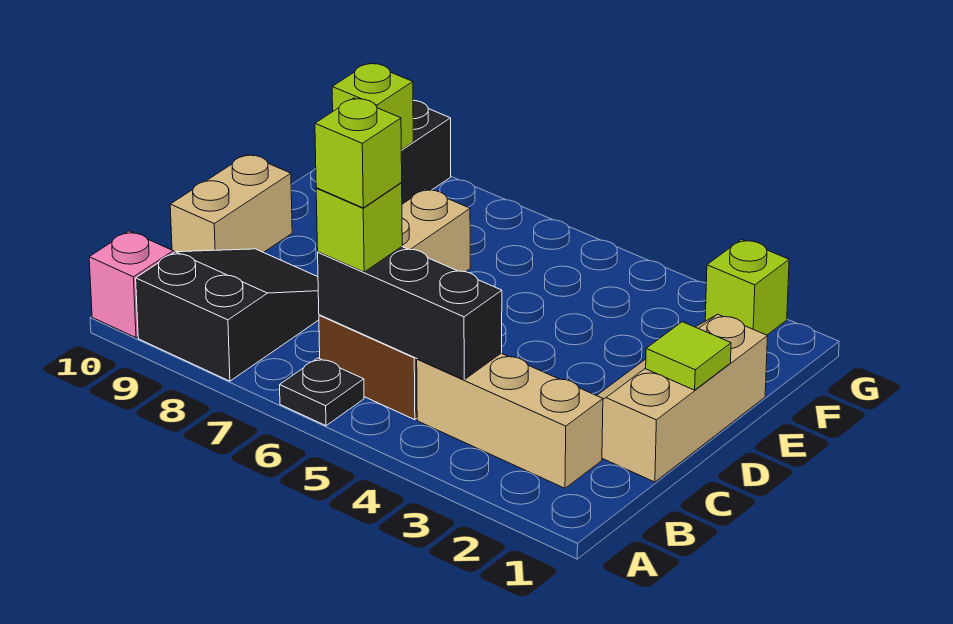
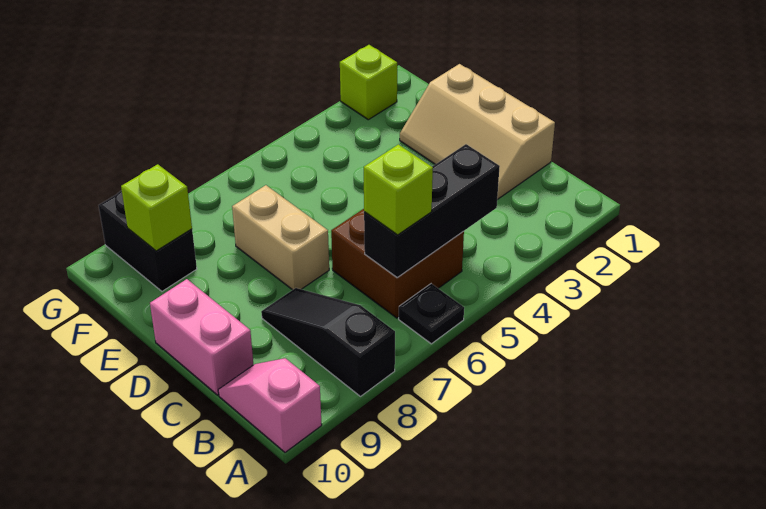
black 2x3 slope [136,249,319,381] -> black 1x3 slope [261,288,395,396]
tan 1x3 brick [417,353,603,488] -> none
lime 1x1 brick [315,98,402,208] -> none
tan 1x2 brick [170,154,292,253] -> pink 1x2 brick [150,279,253,395]
lime 1x1 tile [646,322,731,390] -> none

